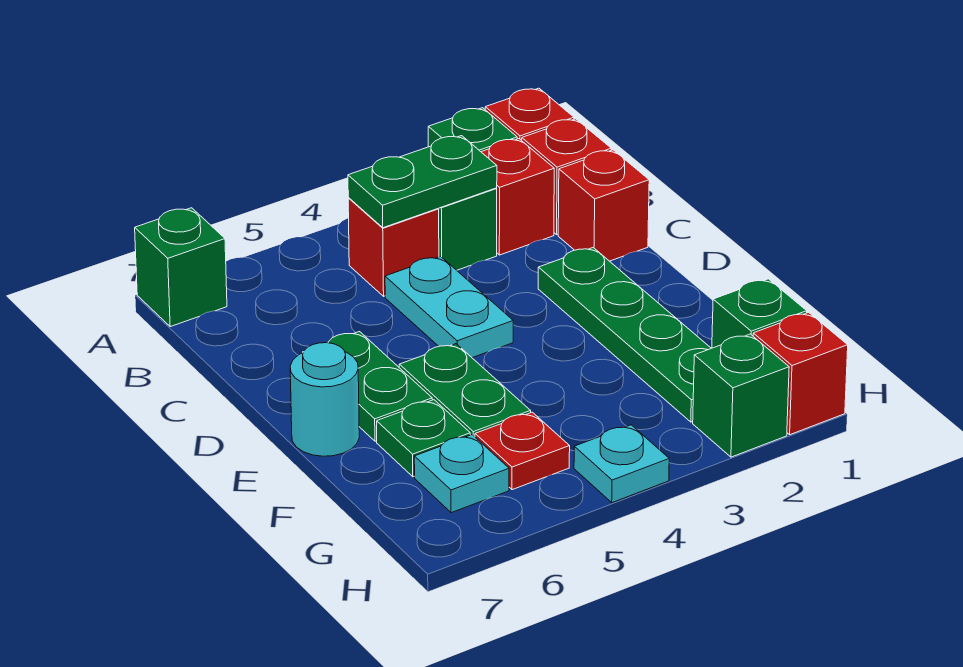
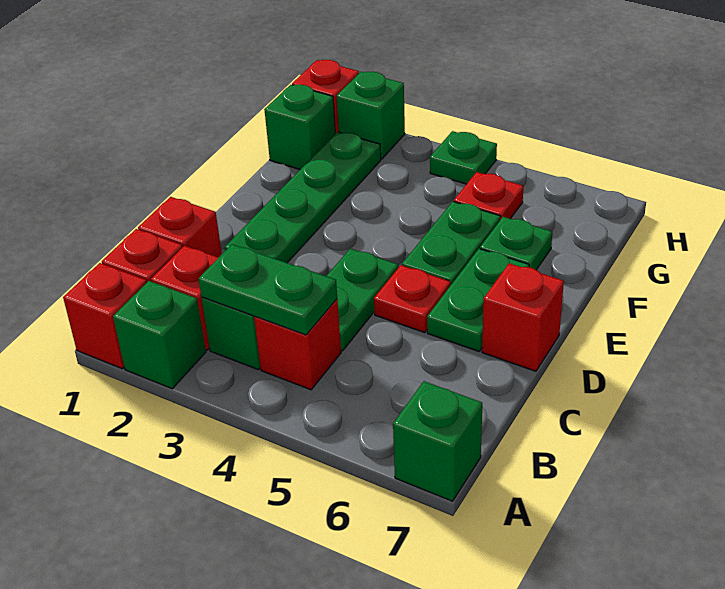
cyan 1x2 plate [385,256,513,358] -> green 1x2 plate [327,249,398,351]
none -> red 1x1 plate [374,265,451,332]
none -> red 1x1 brick [482,263,564,371]
cyan 1x1 round brick [290,343,359,456] -> none
cyan 1x1 plate [414,435,509,513] -> none
cyan 1x1 plate [574,425,669,503] -> green 1x1 plate [430,131,497,184]

